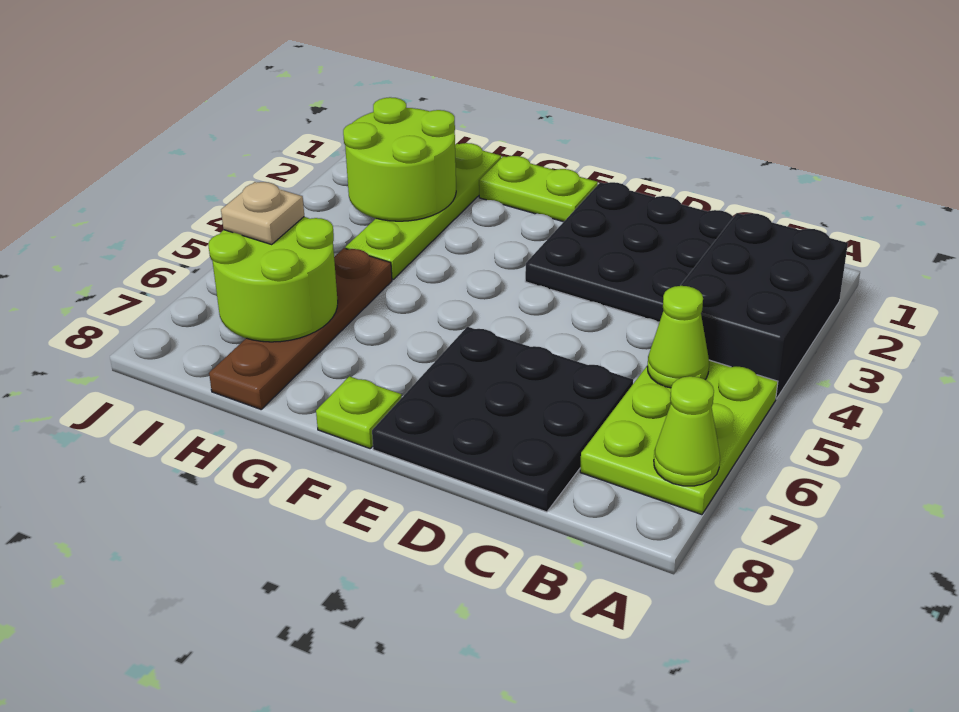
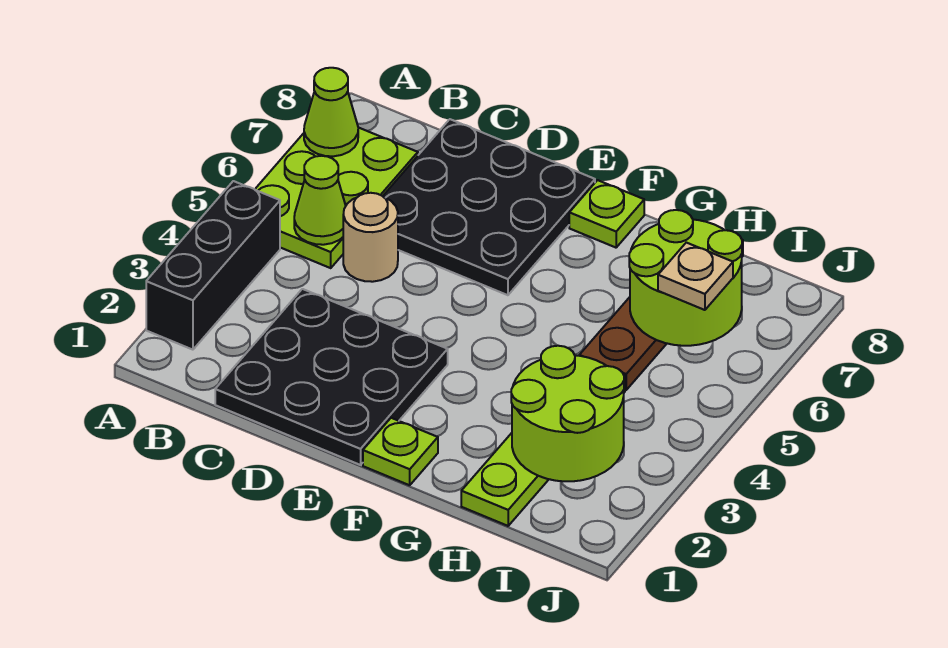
black 2x3 brick [680,213,848,399] -> black 1x3 brick [146,181,280,350]
none -> tan 1x1 round brick [343,193,398,282]
lime 1x2 plate [479,156,598,222] -> lime 1x1 plate [363,418,438,485]

